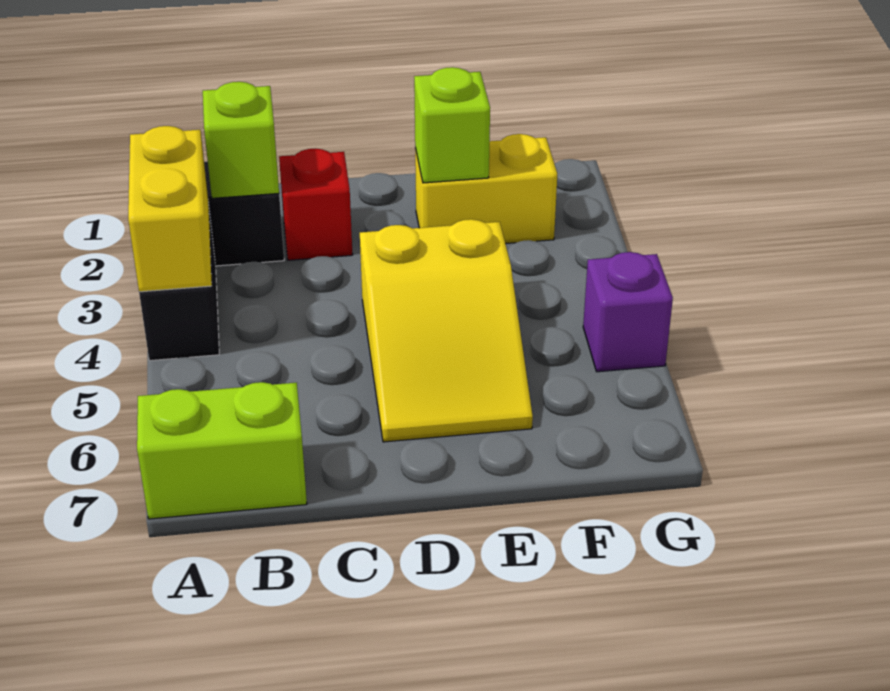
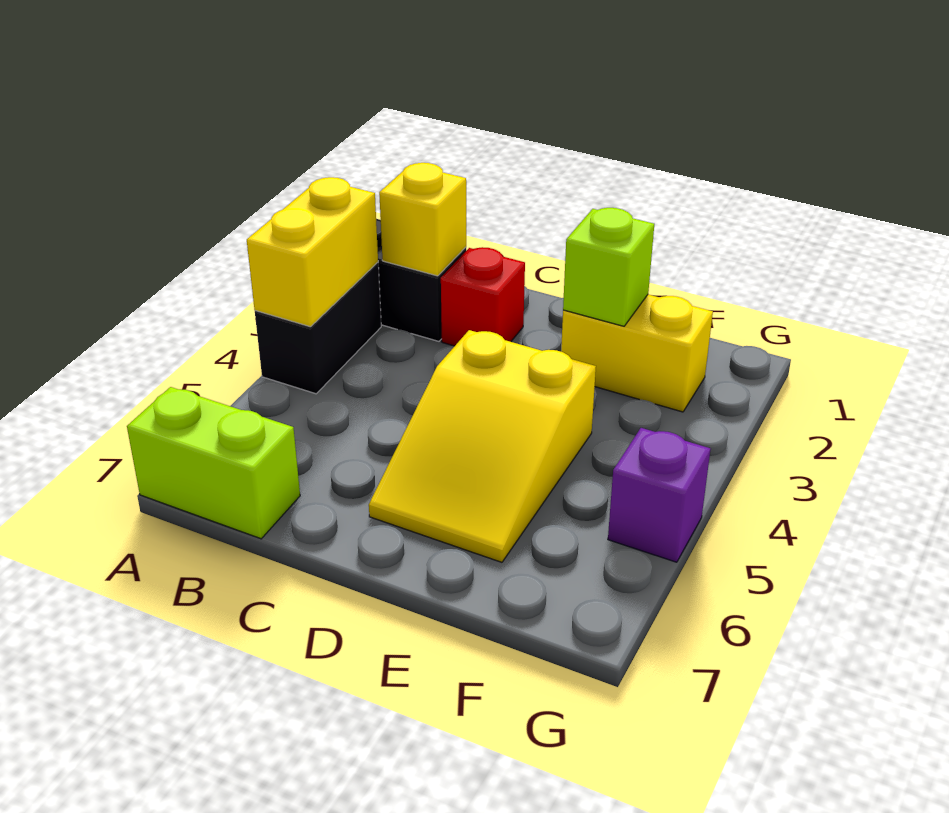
lime 1x1 brick [203,82,279,198] -> yellow 1x1 brick [379,163,466,276]

